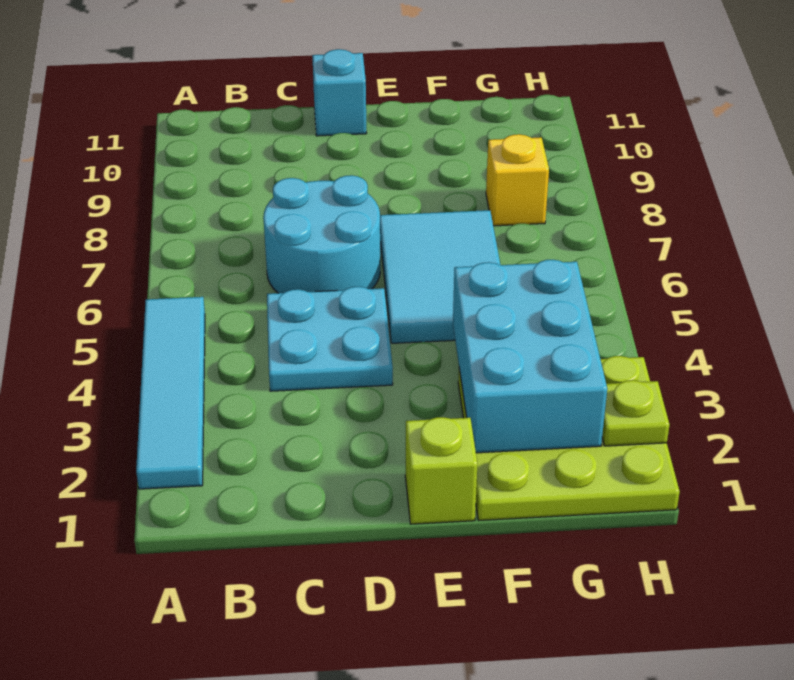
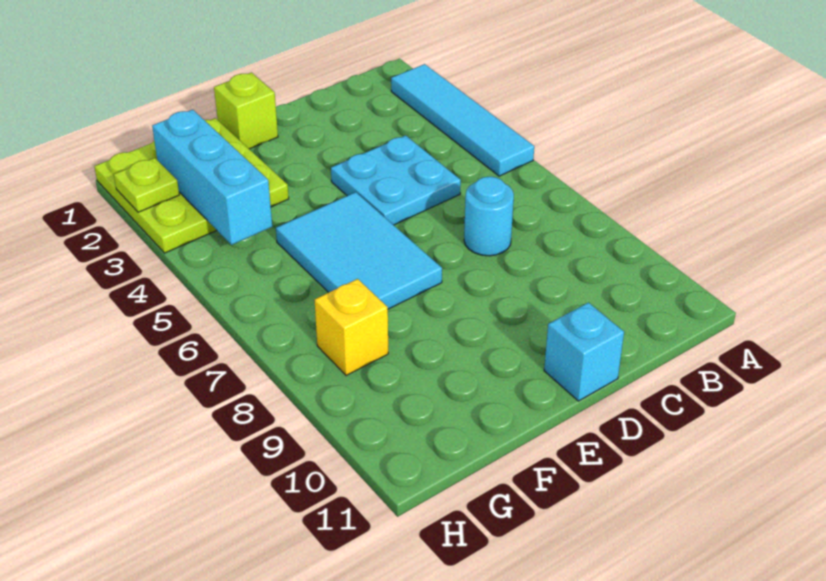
cyan 2x2 round brick [263,175,380,293] -> cyan 1x1 round brick [464,177,514,256]
cyan 2x3 brick [453,260,607,453] -> cyan 1x3 brick [152,110,272,245]

